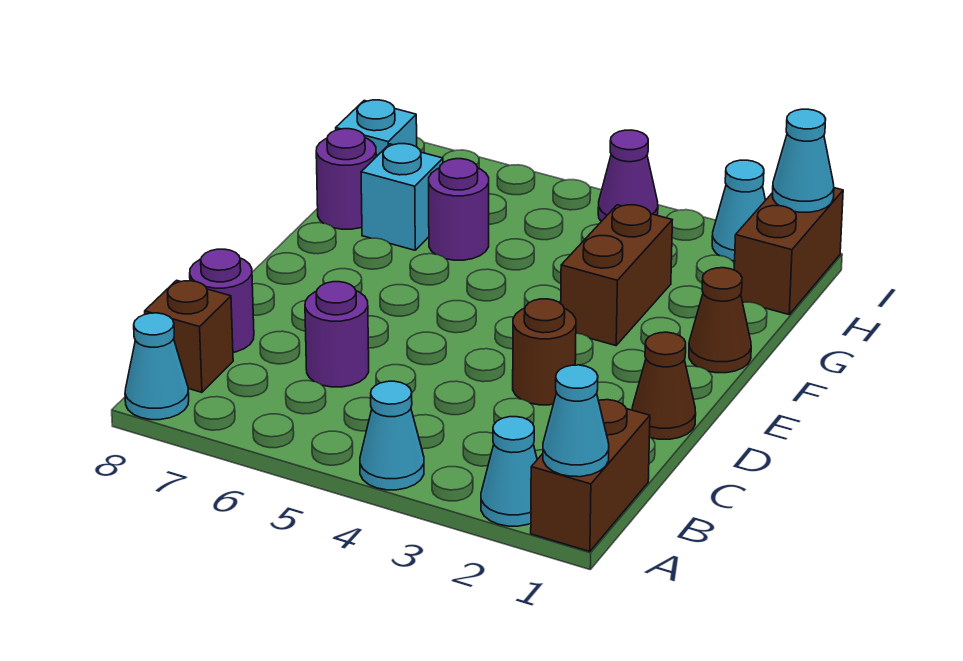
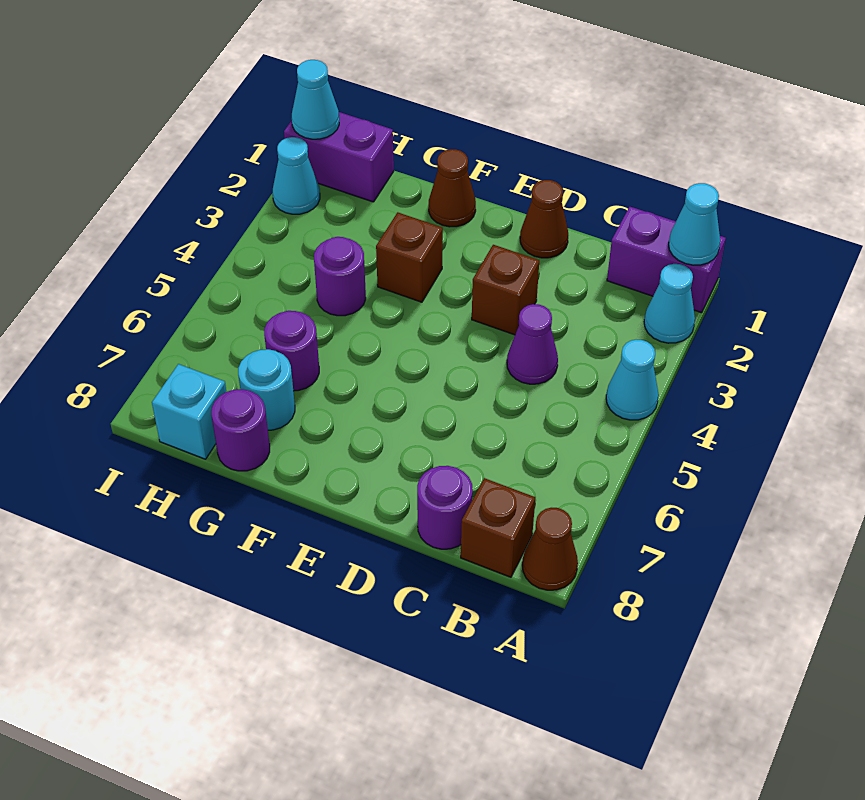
brown 1x2 brick [531,400,650,552] -> purple 1x2 brick [607,207,726,313]
cyan 1x1 cone [125,313,189,420] -> brown 1x1 cone [522,508,578,590]
purple 1x1 round brick [305,282,369,387] -> purple 1x1 round brick moved to [314,237,366,316]
brown 1x1 round brick [513,299,576,405] -> brown 1x1 brick [472,245,539,335]
brown 1x2 brick [561,205,672,346] -> brown 1x1 brick [376,212,443,302]
cyan 1x1 brick [361,144,443,250] -> cyan 1x1 round brick [238,349,295,430]
brown 1x2 brick [734,188,843,314] -> purple 1x2 brick [284,112,394,202]
purple 1x1 cone [598,130,658,222] -> purple 1x1 cone moved to [507,304,558,384]

